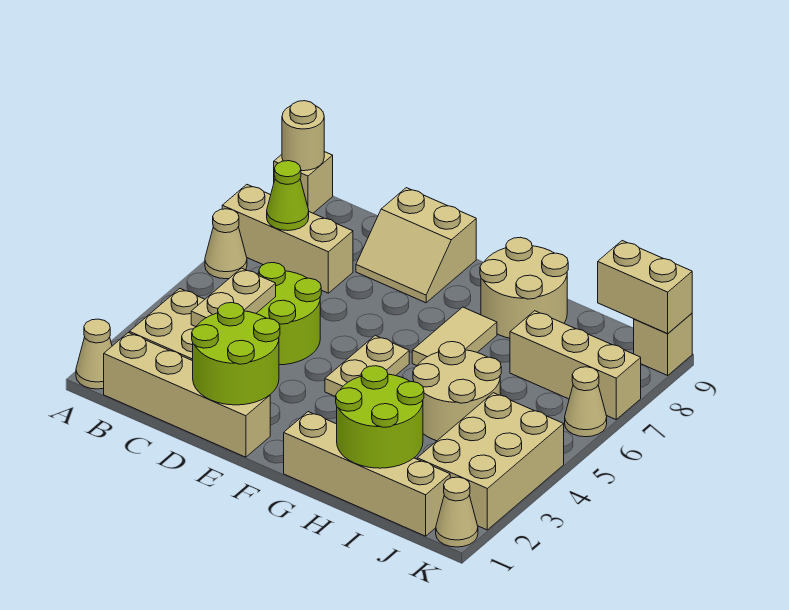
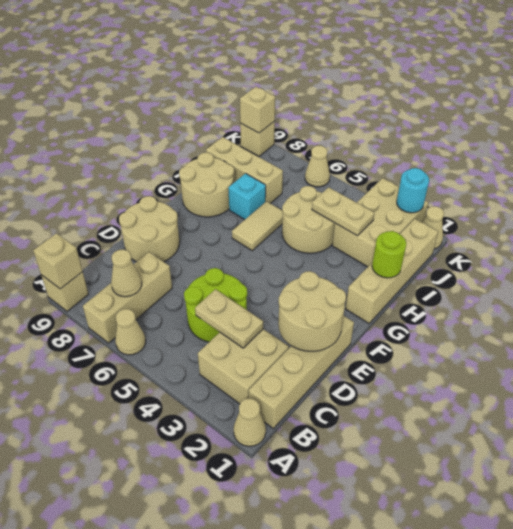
tan 1x1 round brick [282,101,324,171] -> tan 1x1 brick [33,233,83,289]
lime 1x1 cone [267,161,309,231] -> tan 1x1 cone [111,249,142,297]
lime 2x2 round brick [192,303,280,405] -> tan 2x2 round brick [278,271,346,351]
tan 2x2 slope [356,188,476,303] -> tan 2x2 round brick [119,196,180,262]
tan 1x2 plate [325,335,409,397] -> tan 1x2 plate moved to [312,187,374,236]
tan 1x2 tile [412,307,497,366] -> tan 1x2 tile turned to [232,201,283,251]
lime 2x2 round brick [336,366,424,468] -> lime 1x1 round brick [372,231,406,278]
none -> cyan 1x1 brick [228,173,266,220]
tan 1x3 brick [510,311,641,419] -> tan 1x3 brick turned to [206,137,283,204]
tan 2x3 brick [417,393,564,530] -> tan 2x3 brick turned to [332,178,429,267]
tan 1x2 brick [598,241,692,333] -> tan 1x1 brick [240,87,275,133]
none -> cyan 1x1 round brick [397,168,429,213]

